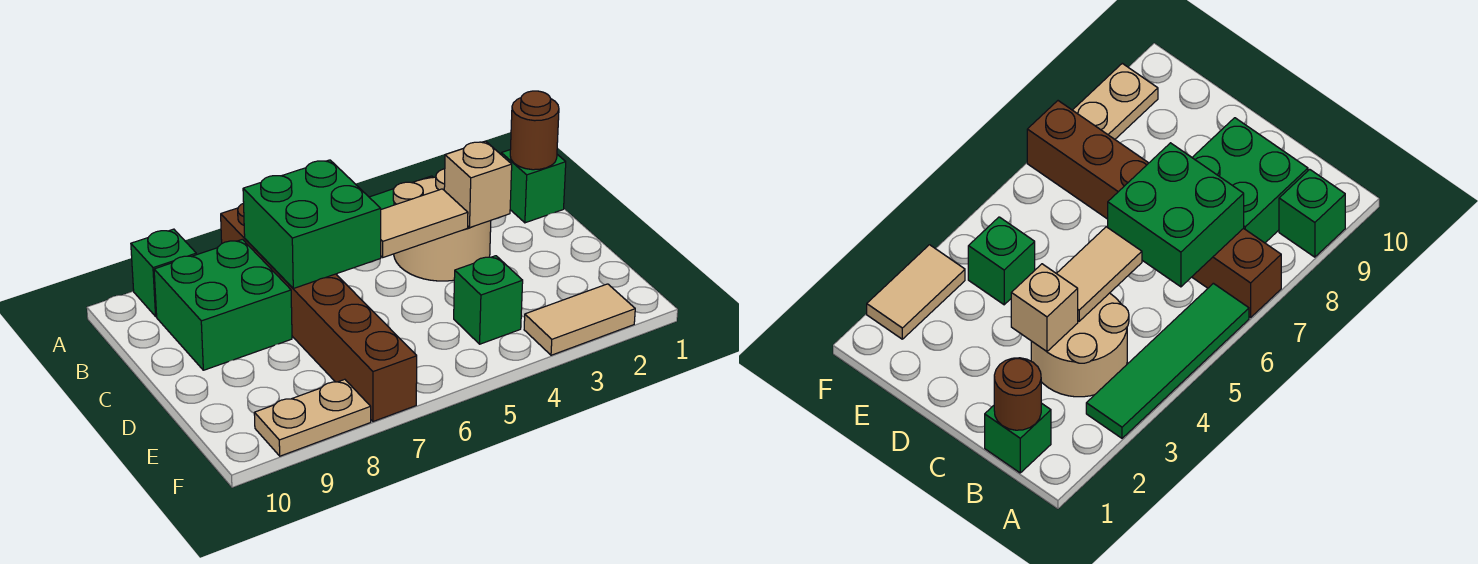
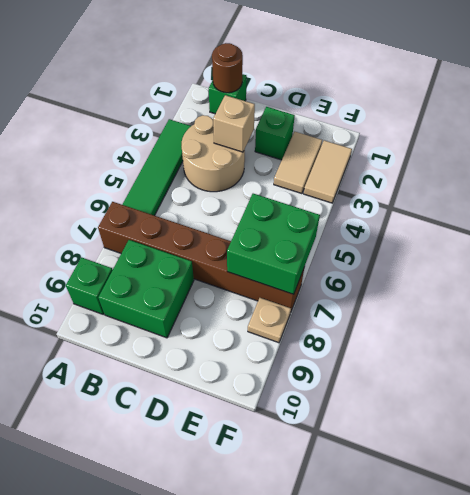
green 2x2 brick [243,160,381,288] -> green 2x2 brick moved to [227,194,320,294]
tan 1x2 tile [381,189,468,257] -> tan 1x2 tile moved to [274,132,322,194]
green 1x1 brick [454,256,523,344] -> green 1x1 brick moved to [255,107,295,160]
tan 1x2 plate [254,379,371,456] -> tan 1x1 plate [248,298,291,343]

